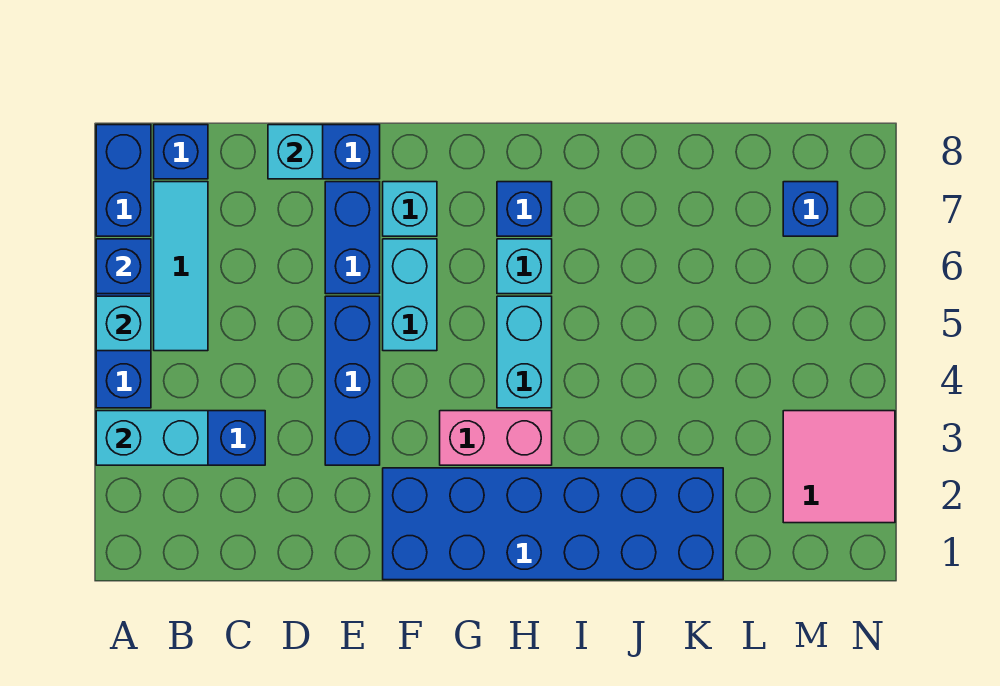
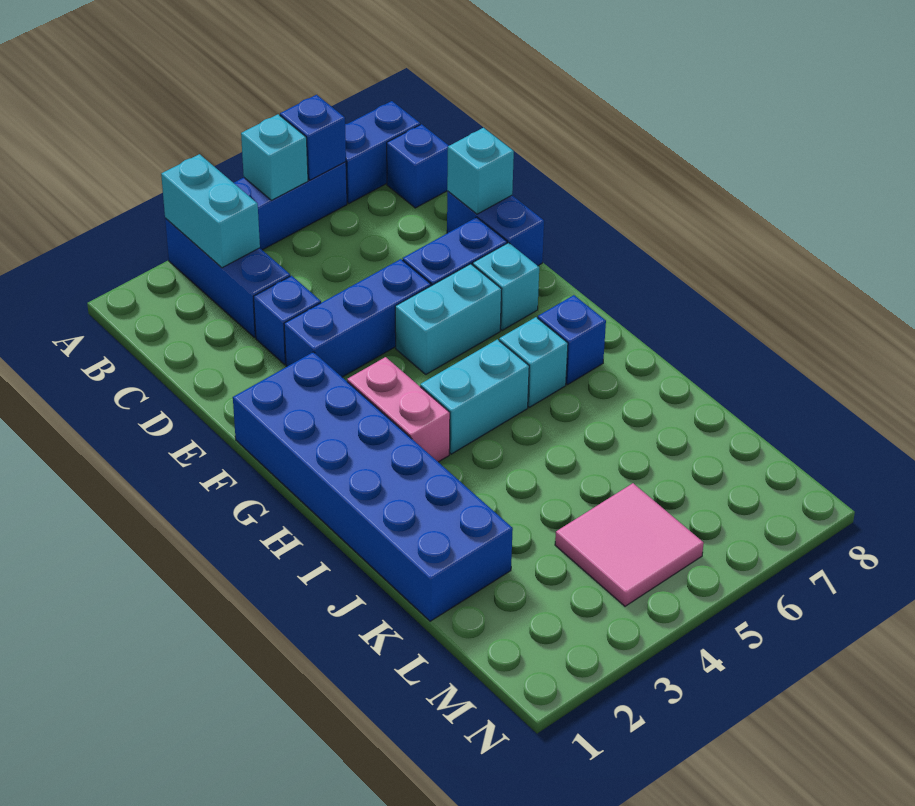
cyan 1x3 tile [154,182,208,351] -> none
pink 2x2 tile [783,411,895,523] -> pink 2x2 tile moved to [555,483,704,606]
blue 1x1 brick [783,182,838,236] -> blue 1x1 brick moved to [254,276,321,364]

